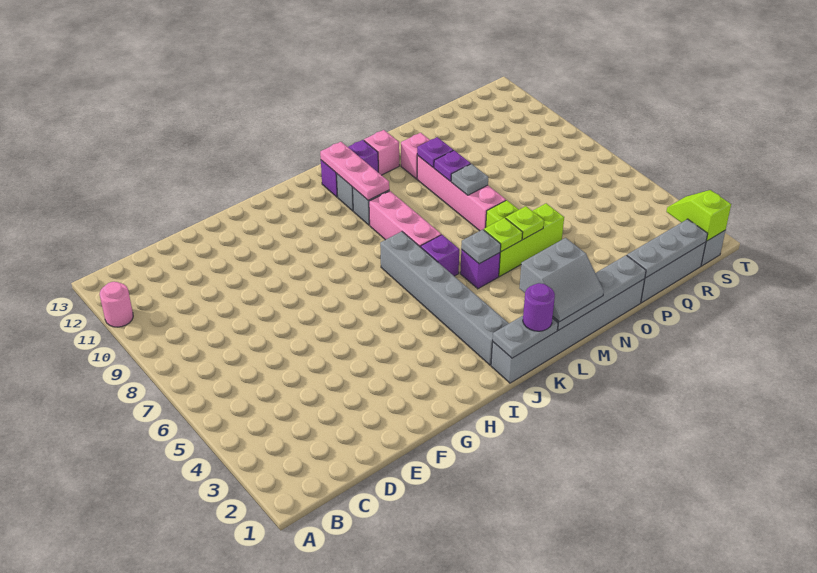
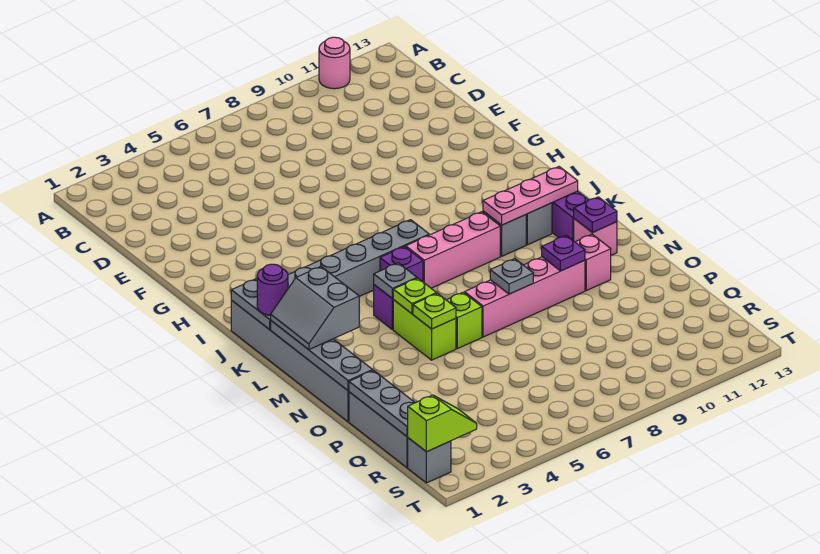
lime 1x3 brick [499,203,564,276] -> lime 1x2 brick [393,300,456,360]
purple 1x1 plate [434,150,471,181] -> purple 1x1 plate moved to [574,197,617,233]

